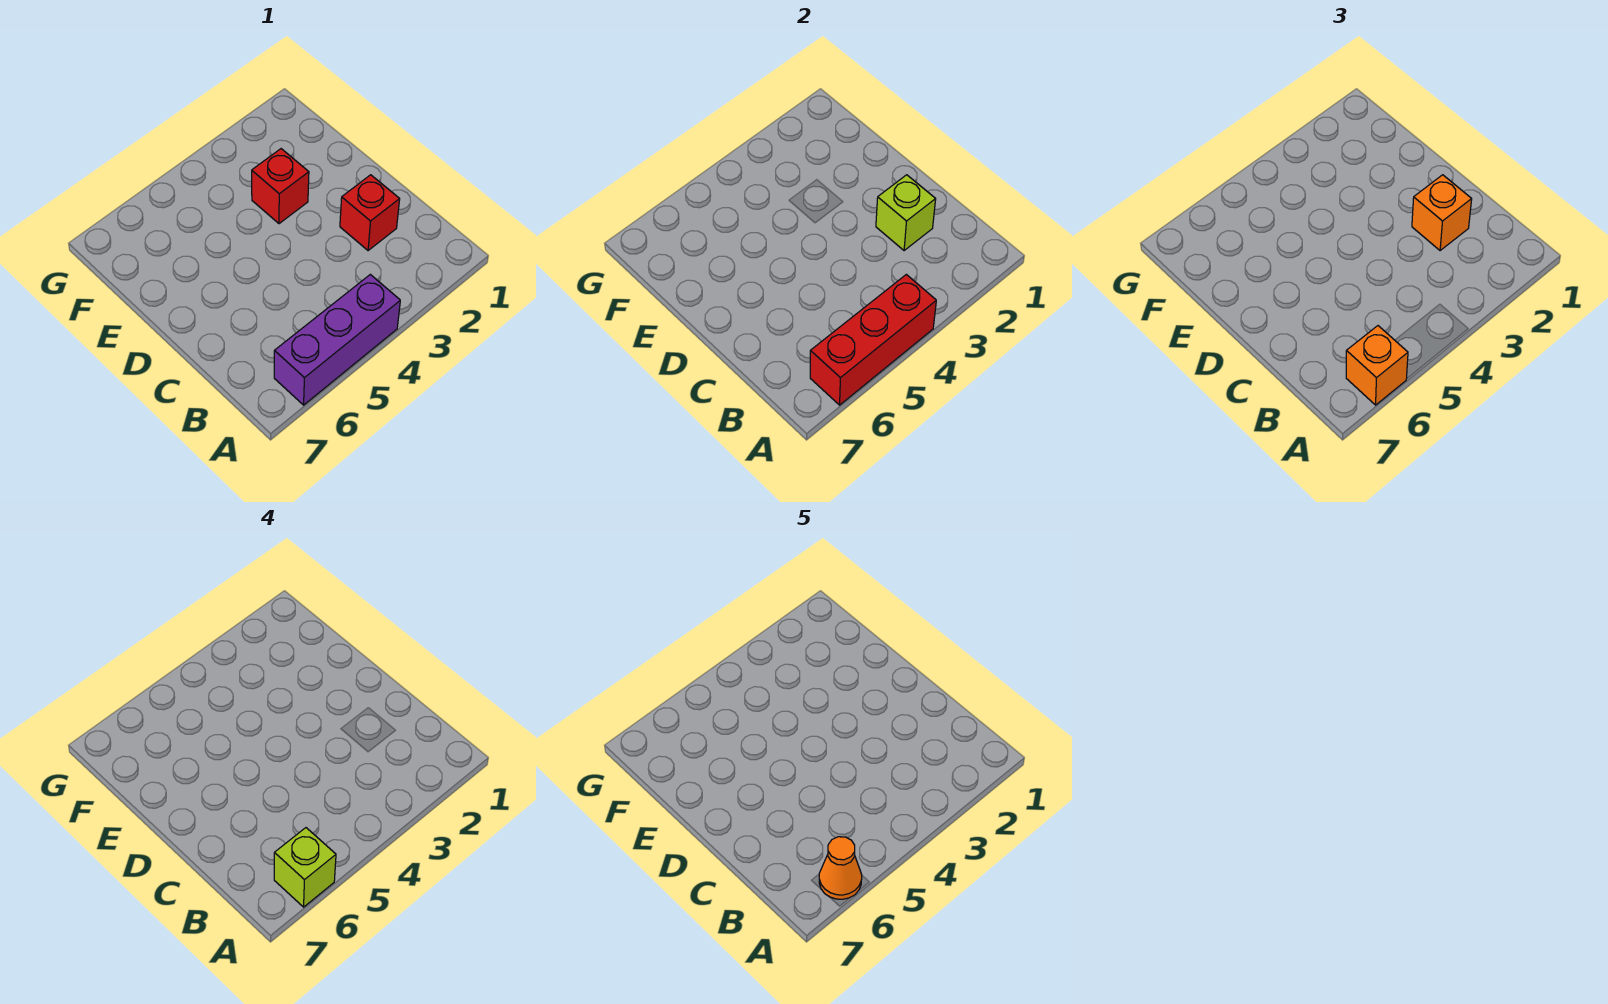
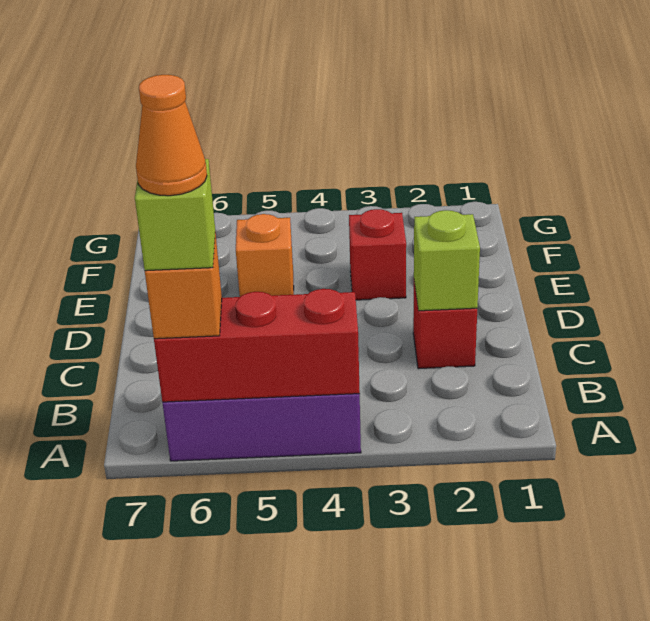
orange 1x1 brick [1412,175,1472,251] -> orange 1x1 brick moved to [236,214,294,296]

